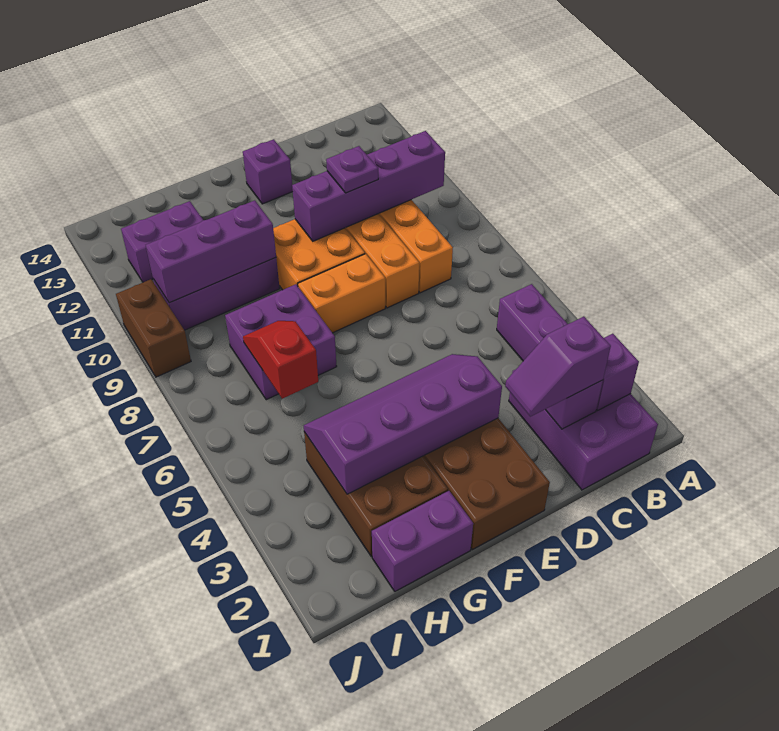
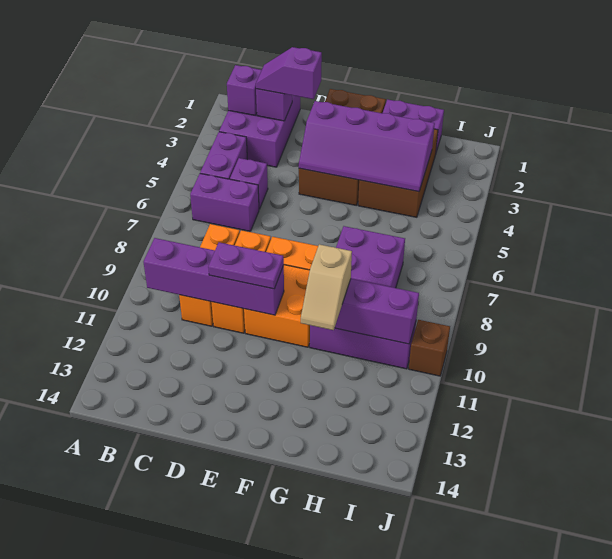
purple 1x2 slope [505,317,611,417] -> purple 1x2 slope turned to [256,47,322,99]
purple 1x1 plate [326,146,378,193] -> purple 1x2 plate [208,242,284,289]
purple 1x1 brick [243,139,293,204] -> purple 1x1 brick moved to [230,158,268,209]
none -> tan 1x2 slope [301,244,352,330]
red 1x2 slope [243,321,318,399] -> none
purple 1x2 brick [121,201,203,282] -> purple 1x2 brick moved to [190,174,259,231]
brown 1x2 brick [116,279,191,377] -> brown 1x1 brick [409,320,450,376]

